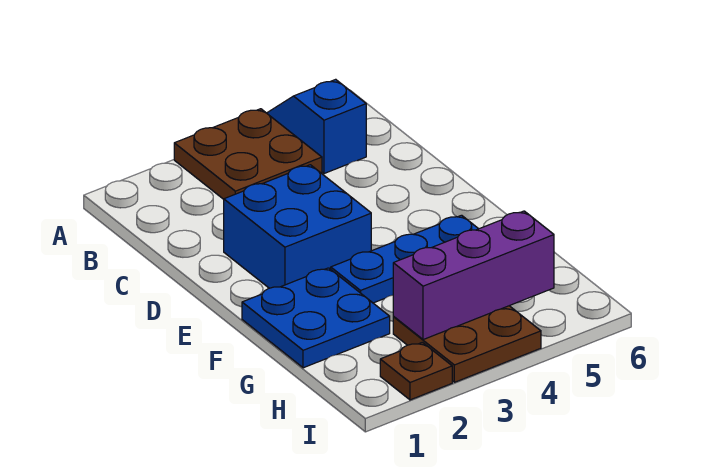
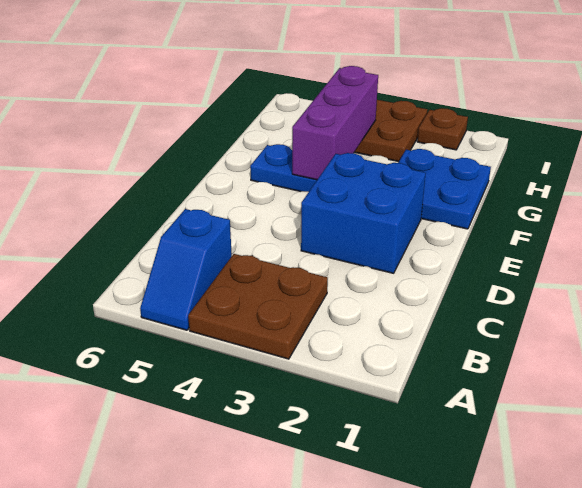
purple 1x3 brick [393,211,554,340] -> purple 1x3 brick turned to [292,66,378,180]

